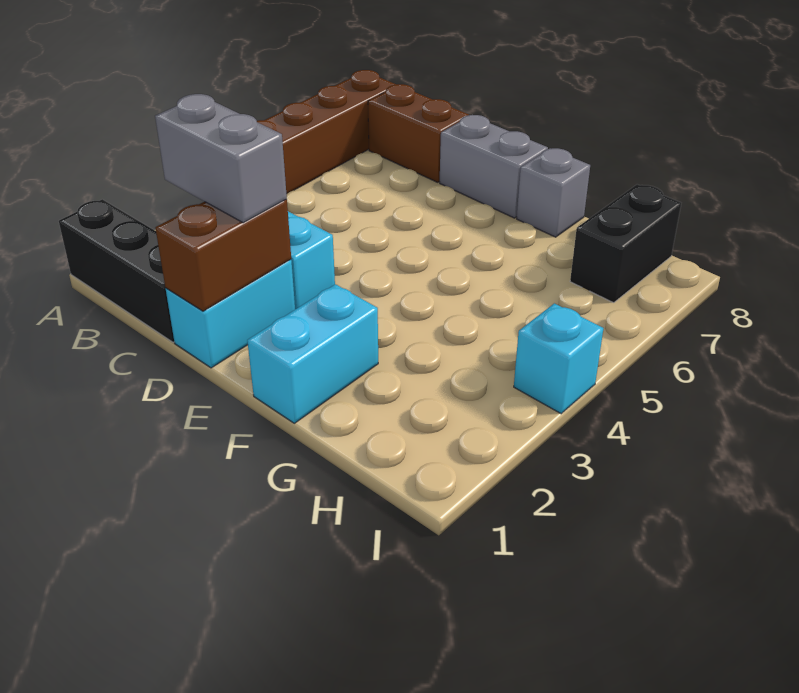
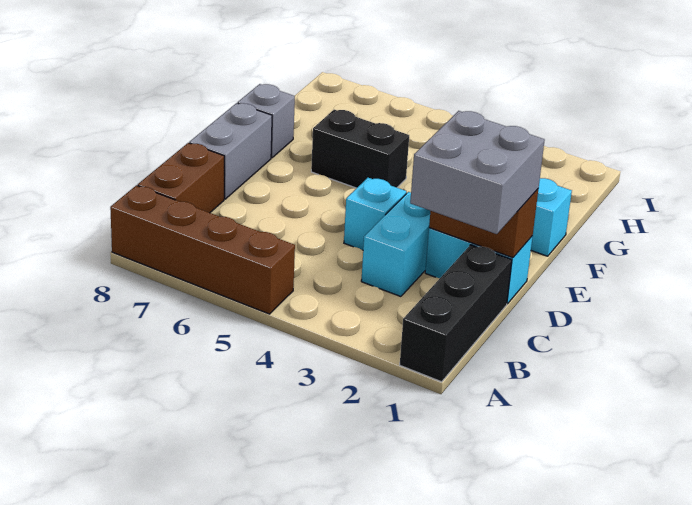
grey 1x2 brick [155,94,287,223] -> grey 2x2 brick [410,111,545,234]
black 1x2 brick [570,184,681,303] -> black 1x2 brick moved to [311,110,409,188]
cyan 1x1 brick [514,303,604,414] -> cyan 1x1 brick moved to [344,178,406,250]

